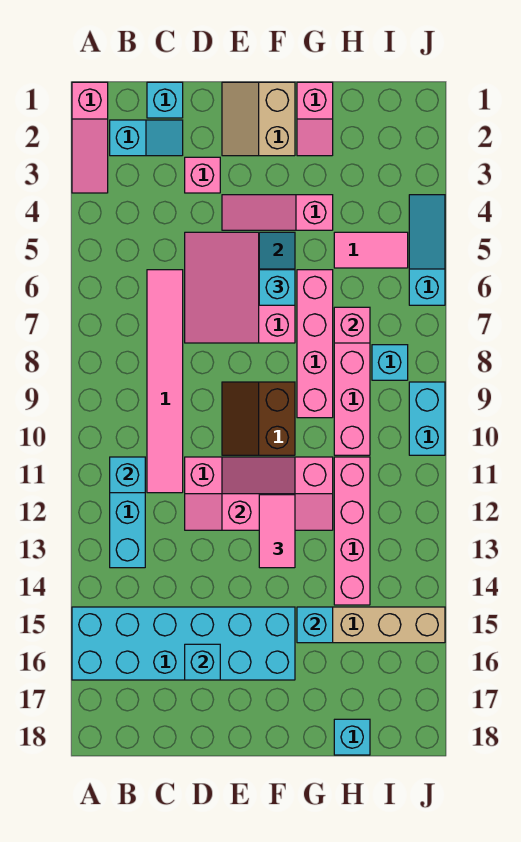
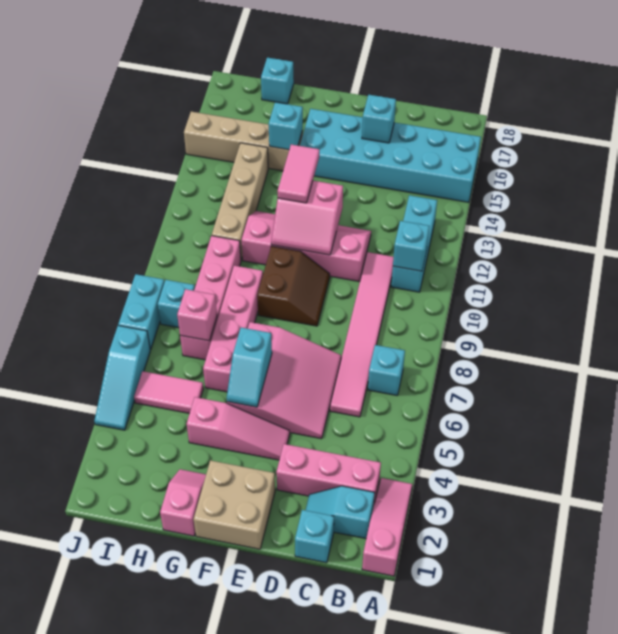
pink 1x1 brick [185,157,220,193] -> pink 1x3 brick [276,444,381,508]
tan 2x2 slope [222,82,295,156] -> tan 2x2 brick [194,460,275,549]
cyan 1x1 brick [259,270,295,305] -> cyan 1x1 brick moved to [368,345,405,395]
pink 1x4 brick [334,457,370,605] -> tan 1x4 brick [212,143,268,260]
cyan 1x2 brick [409,382,445,455] -> cyan 1x2 brick moved to [118,274,164,350]

